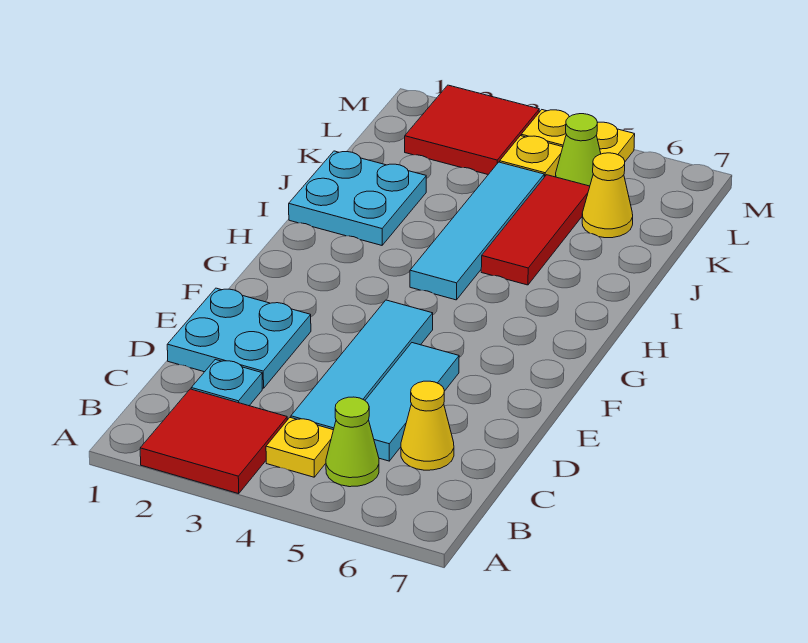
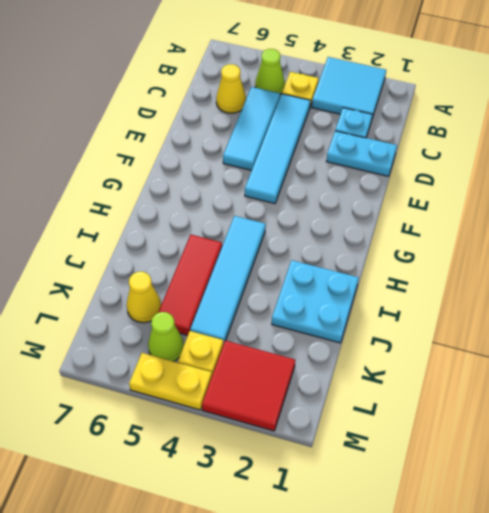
red 2x2 tile [140,389,287,494] -> cyan 2x2 tile [312,57,386,118]
cyan 2x2 plate [167,288,311,388] -> cyan 1x2 plate [326,131,397,176]

